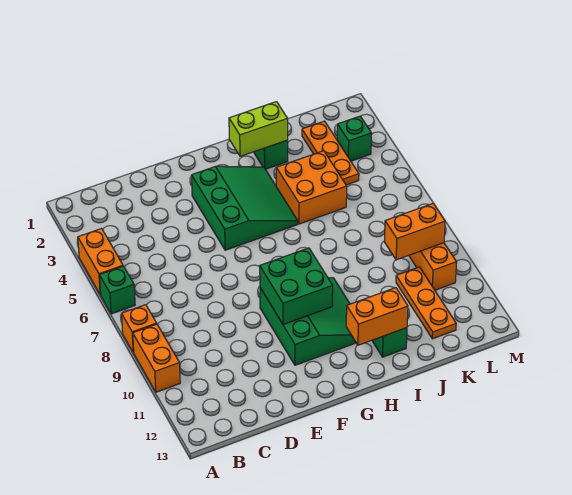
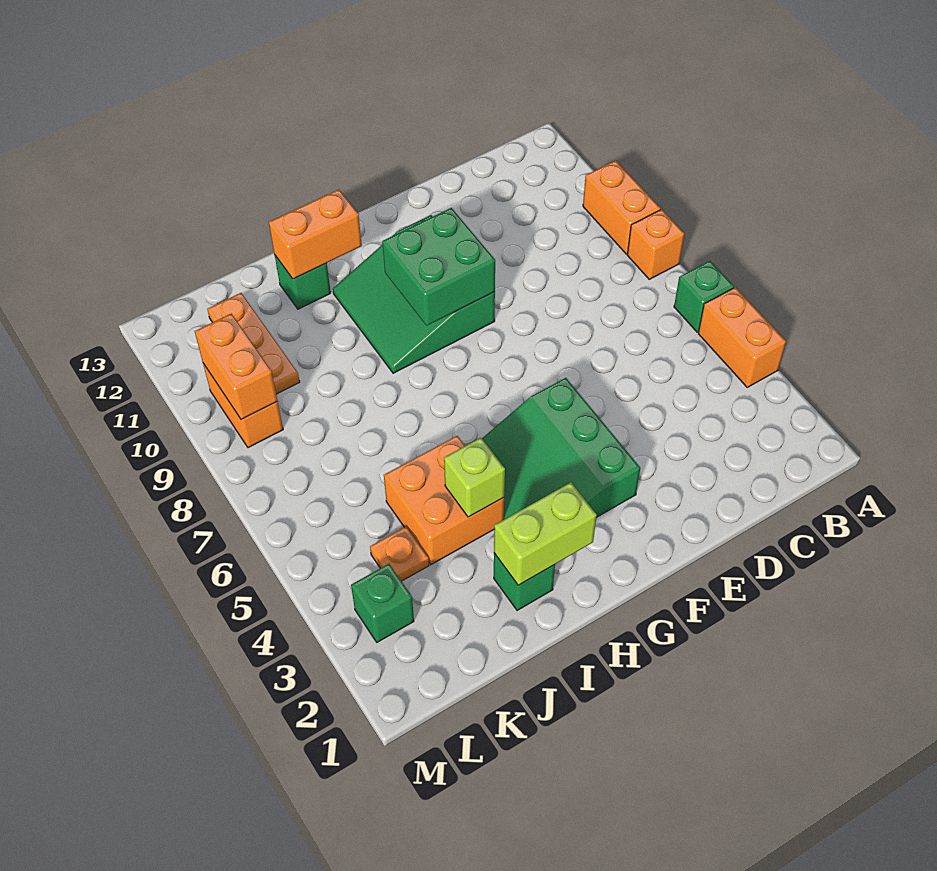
none -> lime 1x1 brick [444,438,505,517]
orange 1x3 plate [302,121,359,185] -> orange 1x1 plate [370,527,429,581]
orange 1x2 brick [384,203,445,260] -> orange 1x2 brick turned to [195,314,277,420]

